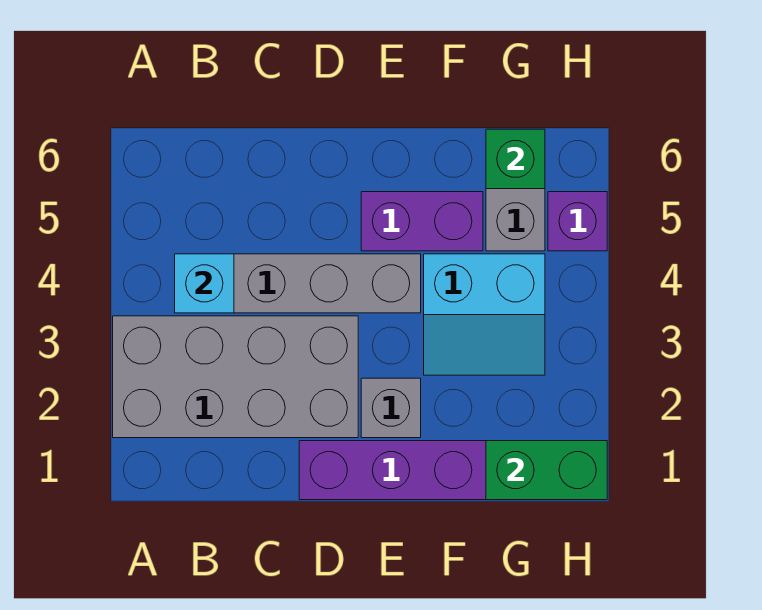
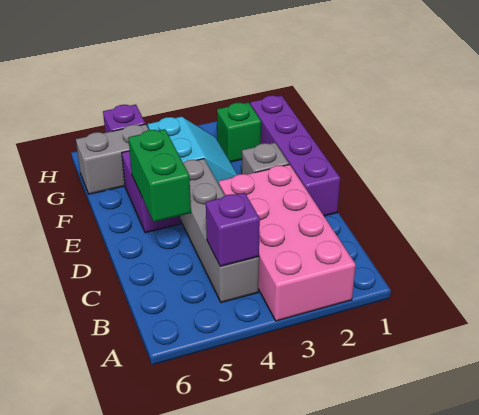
grey 2x4 brick [113,316,358,438] -> pink 2x4 brick [219,164,356,321]
cyan 1x1 brick [175,254,234,313] -> purple 1x1 brick [206,193,260,266]
green 1x2 brick [486,441,607,500] -> green 1x2 brick moved to [128,129,191,222]
green 1x1 brick [486,129,545,189] -> green 1x1 brick moved to [217,102,261,162]

